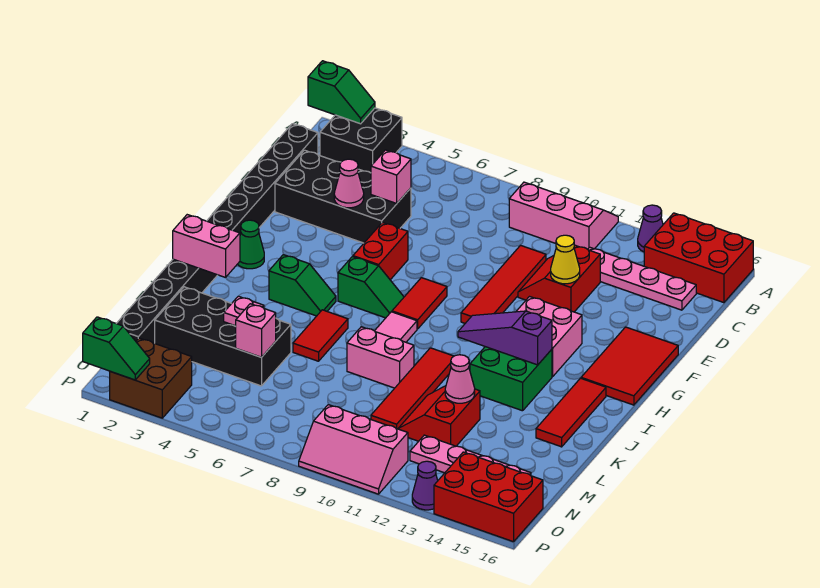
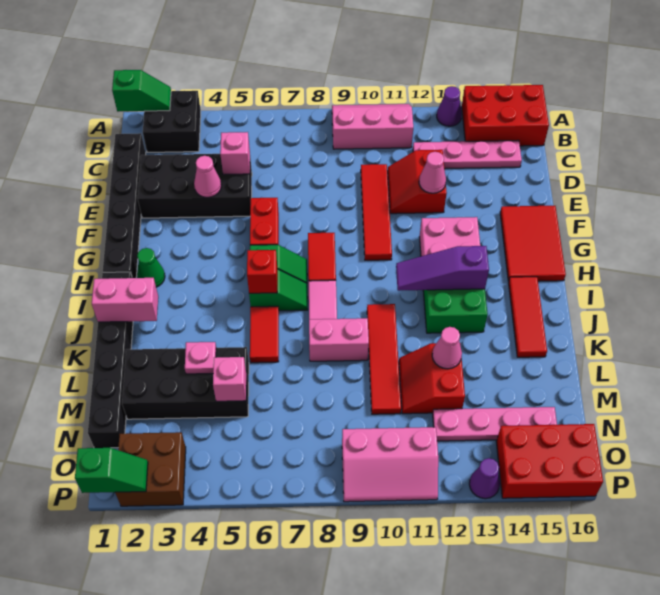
yellow 1x1 cone [551,235,580,284] -> pink 1x1 cone [419,152,446,193]
green 1x2 slope [269,255,336,316] -> green 1x2 slope moved to [249,269,308,311]
none -> red 1x1 brick [247,250,277,293]

